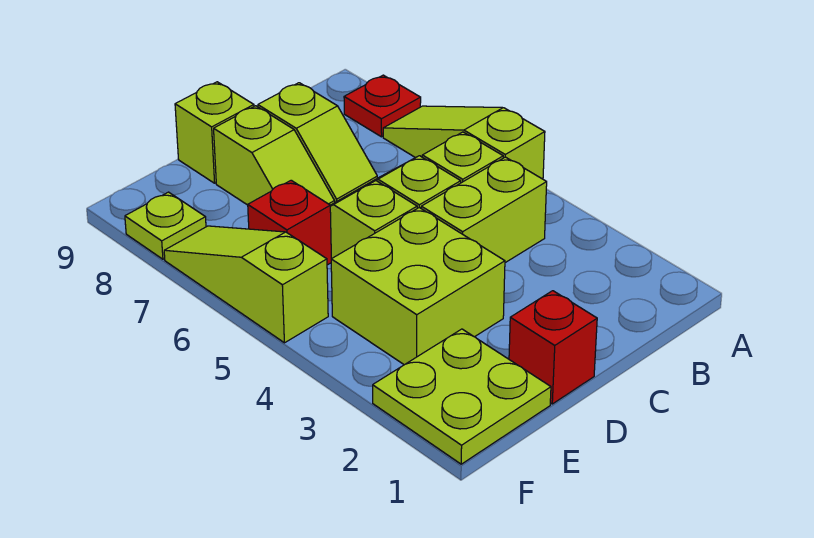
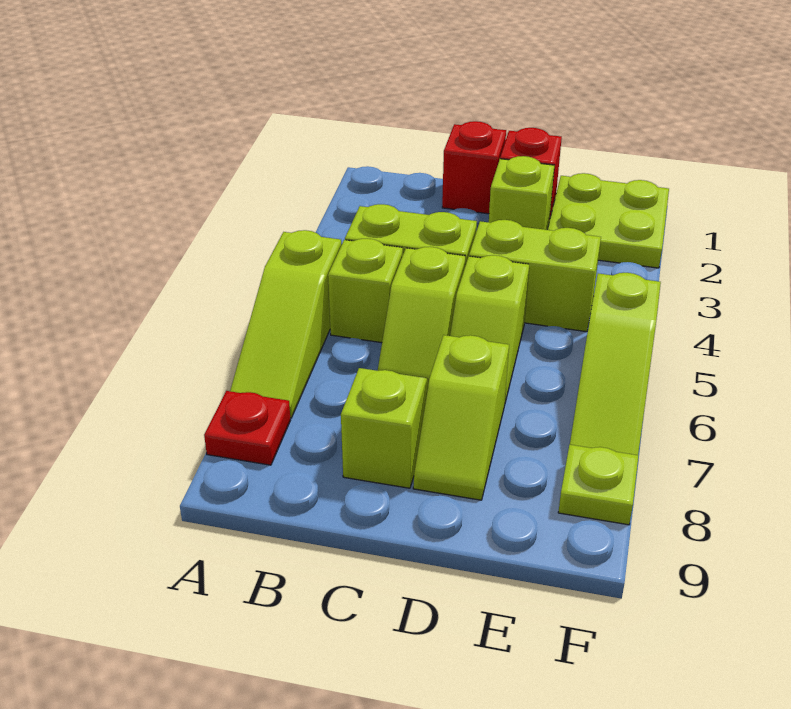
lime 2x2 brick [331,208,505,365] -> lime 1x2 brick [469,220,601,332]
lime 1x2 slope [214,106,335,205] -> lime 1x2 slope turned to [413,335,509,500]
lime 1x1 brick [175,82,254,183] -> lime 1x1 brick moved to [489,156,555,230]
red 1x1 brick [248,180,331,265] -> red 1x1 brick moved to [442,121,506,214]

